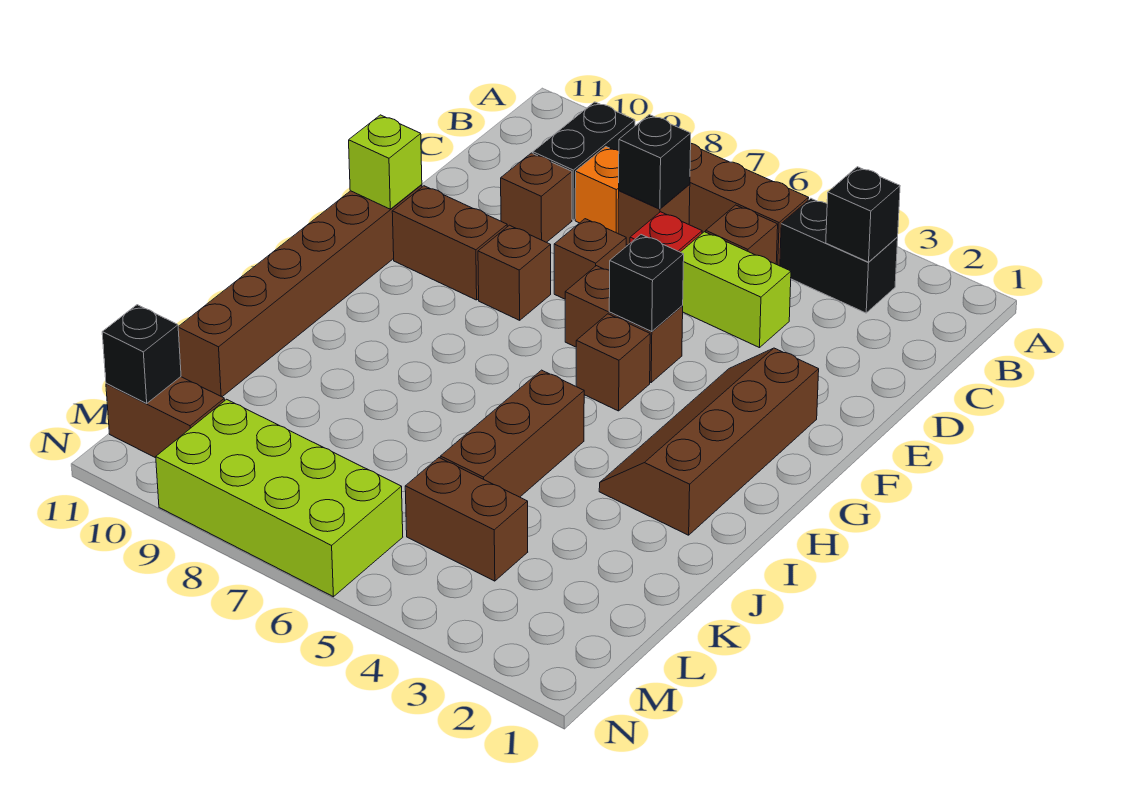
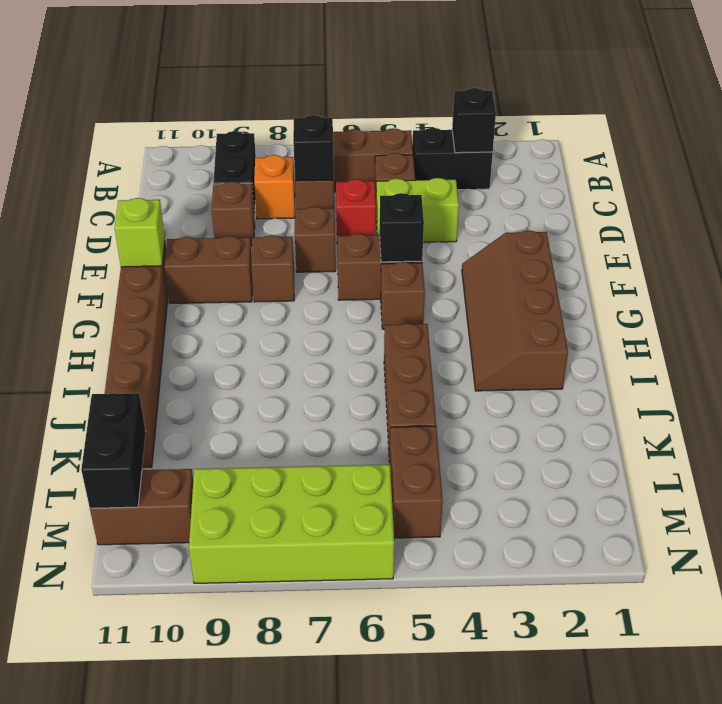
brown 1x2 brick [405,458,528,581] -> brown 1x2 brick turned to [389,426,443,538]
black 1x1 brick [102,305,181,403] -> black 1x2 brick [81,393,146,508]

